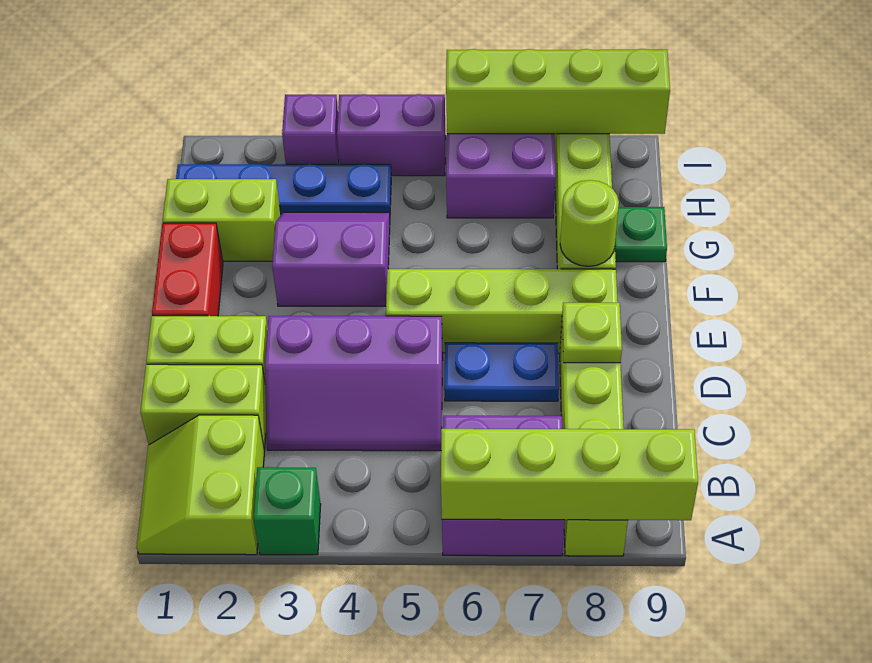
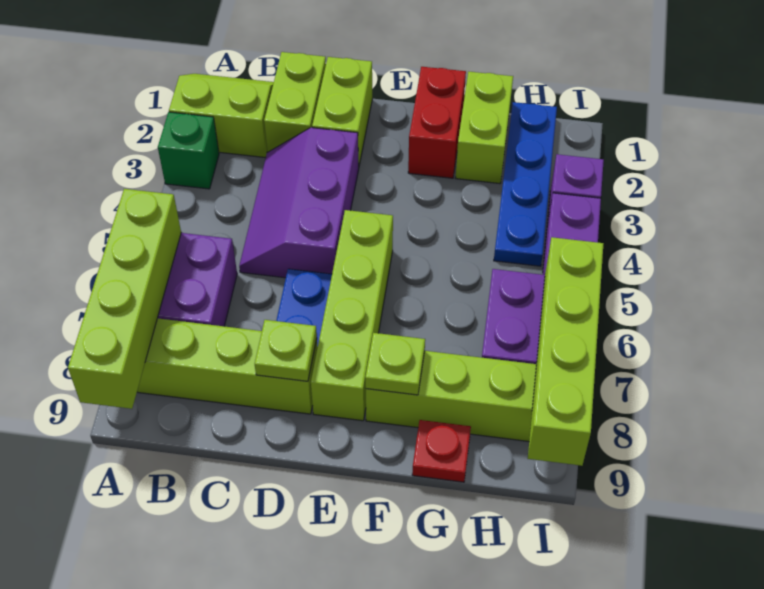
red 1x2 brick [152,223,223,316] -> red 1x2 brick turned to [408,67,466,178]
purple 2x2 slope [272,212,390,306] -> none
lime 1x1 round brick [560,180,619,266] -> lime 1x1 plate [365,333,425,395]
green 1x1 plate [615,207,667,262] -> red 1x1 plate [412,420,471,482]

